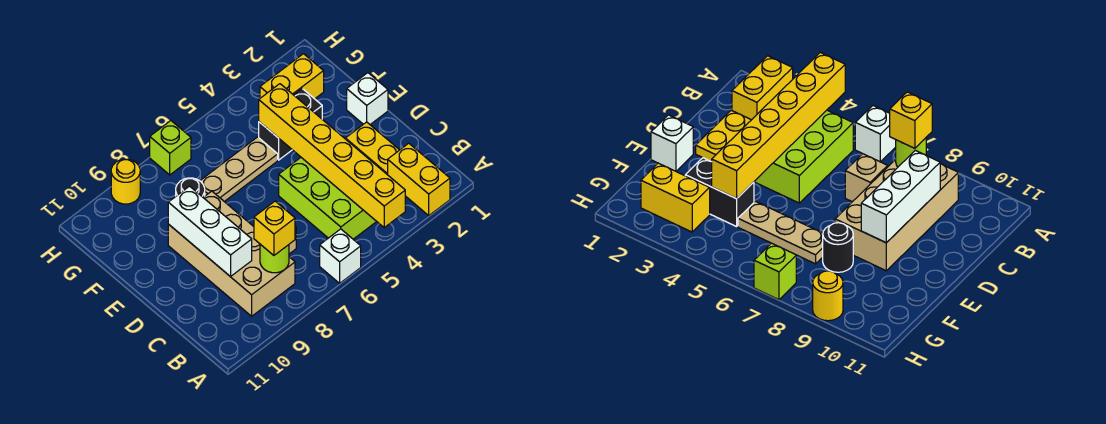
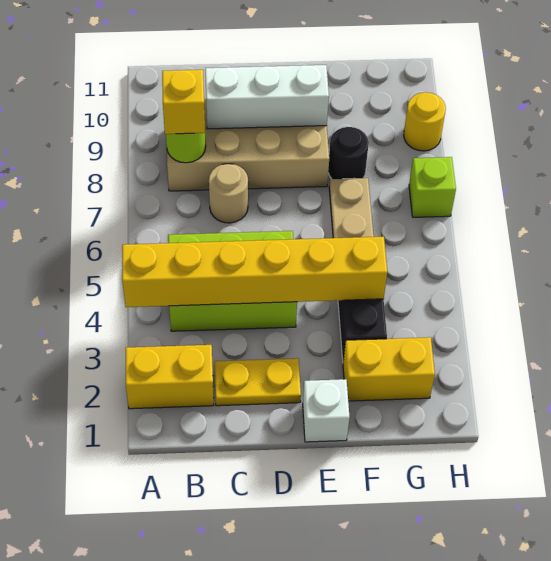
white 1x1 brick [320,229,361,283] -> none
tan 1x1 brick [845,154,888,202] -> tan 1x1 round brick [209,164,248,223]
yellow 1x2 brick [260,54,324,99] -> yellow 1x2 brick turned to [343,337,435,401]

